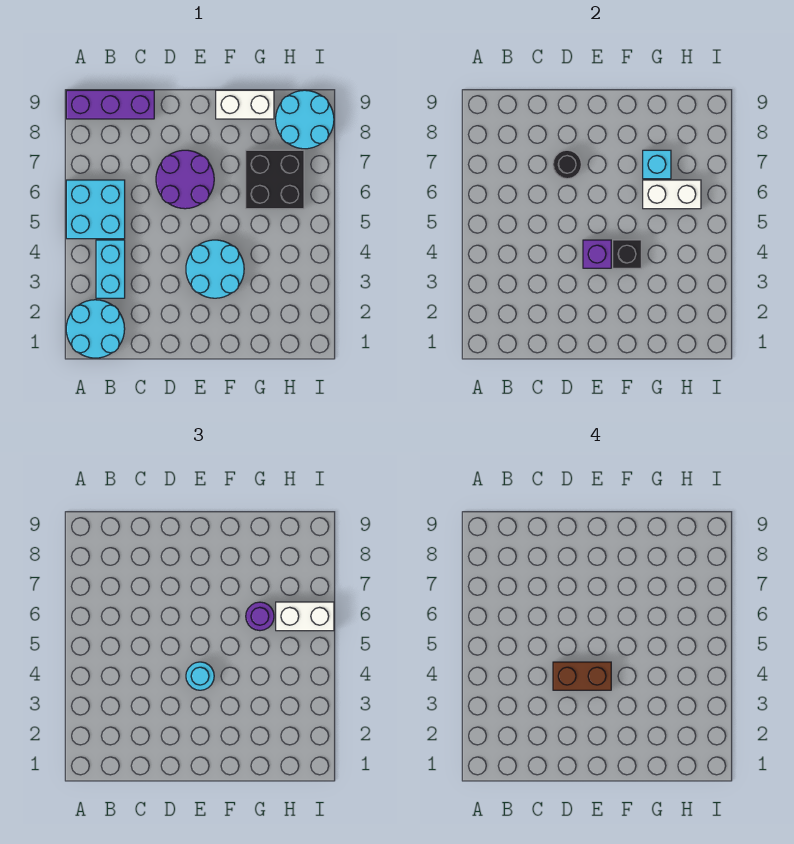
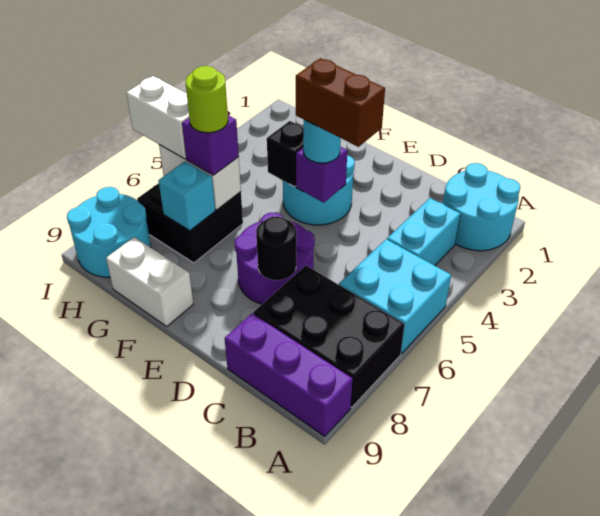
none -> black 2x3 brick [253,265,405,407]
purple 1x1 round brick [246,602,274,631] -> purple 1x1 brick [182,115,239,175]
none -> lime 1x1 round brick [186,66,228,133]

